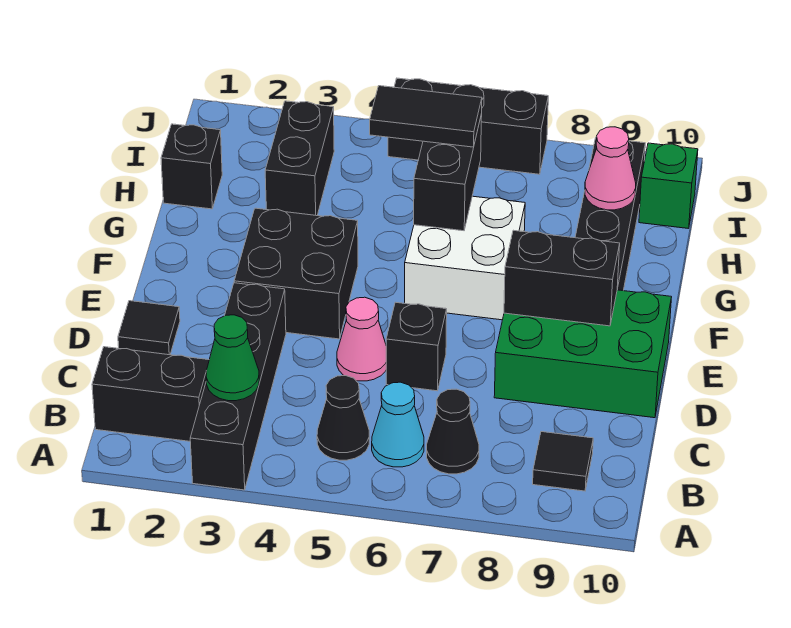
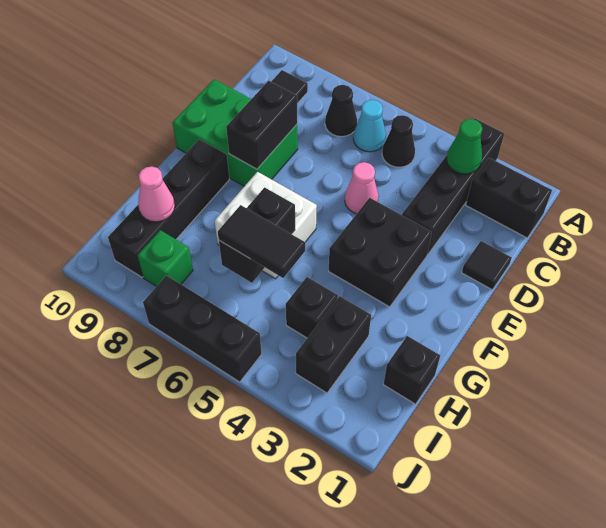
black 1x1 brick [386,302,447,391] -> black 1x1 brick moved to [286,277,338,338]
black 1x2 brick [504,230,620,326] -> black 1x2 brick turned to [226,81,297,169]
green 1x1 brick [639,143,698,229] -> green 1x1 brick moved to [137,230,193,287]

